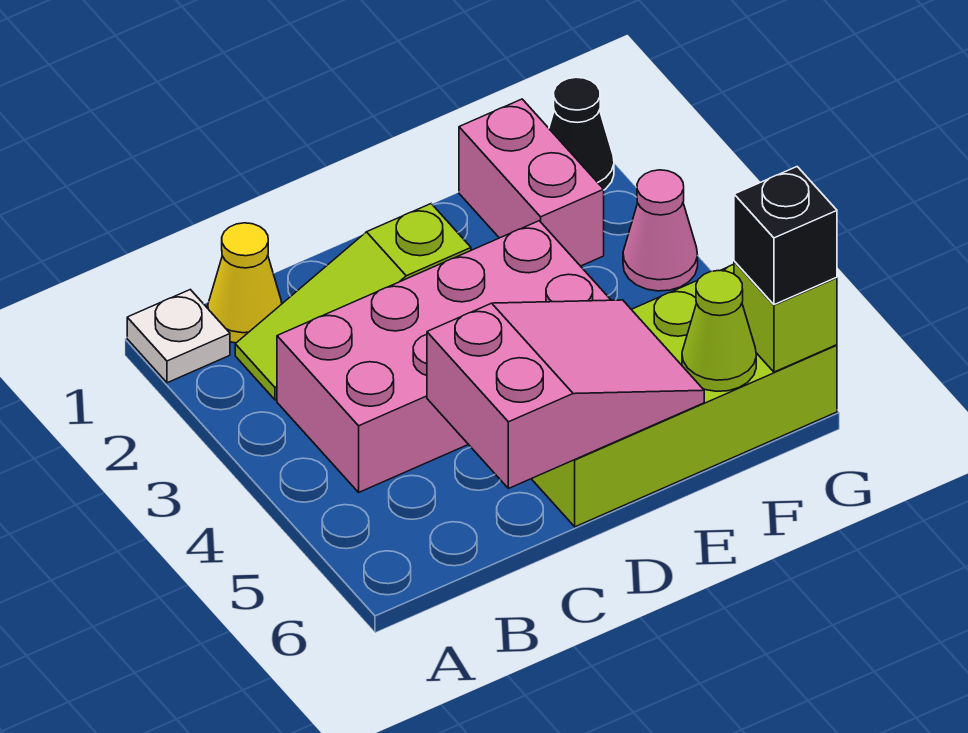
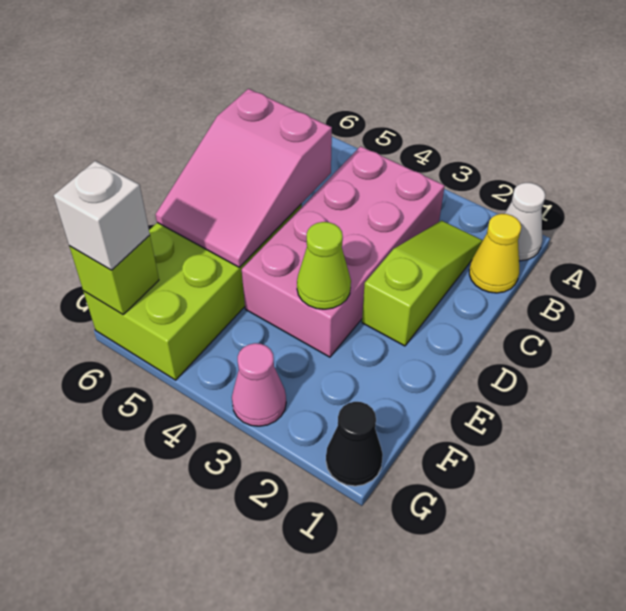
white 1x1 plate [127,290,230,383] -> white 1x1 cone [505,183,545,261]
pink 1x2 brick [459,99,604,266] -> none
lime 1x1 cone [682,270,756,391] -> lime 1x1 cone moved to [297,222,351,309]
black 1x1 brick [734,167,837,305] -> white 1x1 brick [54,161,150,270]

